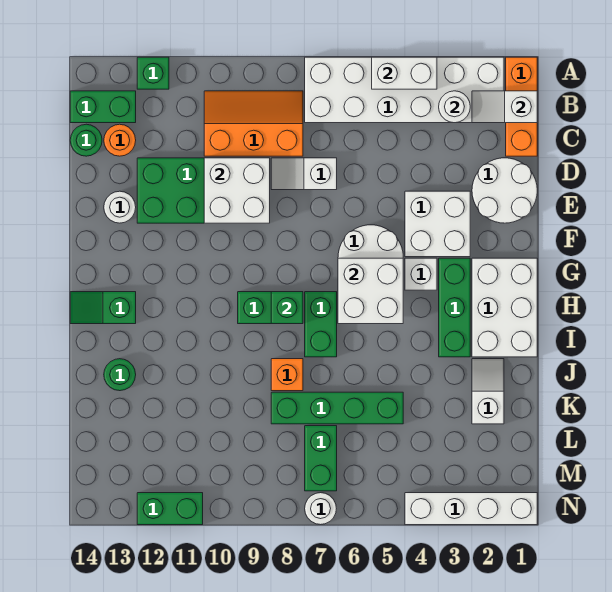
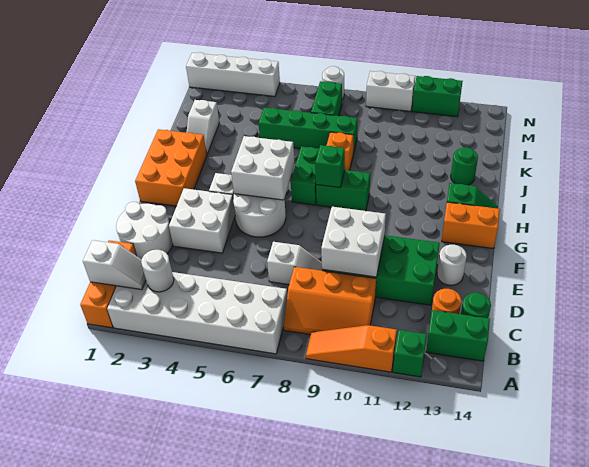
white 1x2 brick [372,57,437,89] -> white 1x2 brick moved to [366,71,415,112]
none -> orange 1x3 slope [306,325,397,372]
white 2x3 brick [472,258,537,357] -> orange 2x3 brick [135,129,207,206]
green 1x3 brick [439,258,470,357] -> none
none -> orange 1x2 brick [442,202,500,249]

